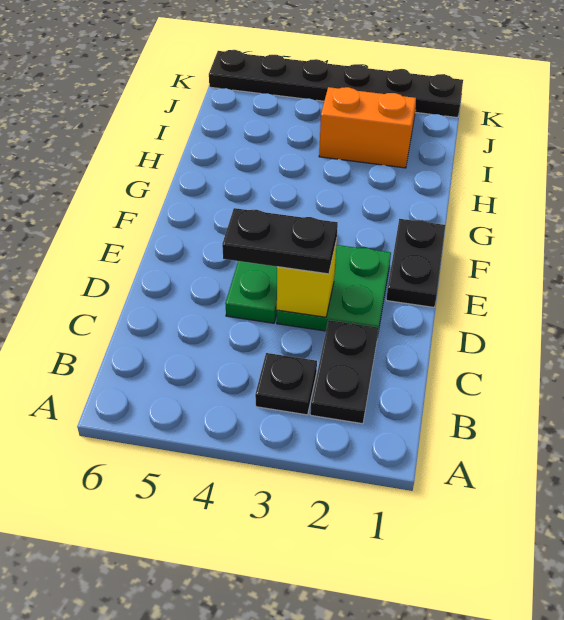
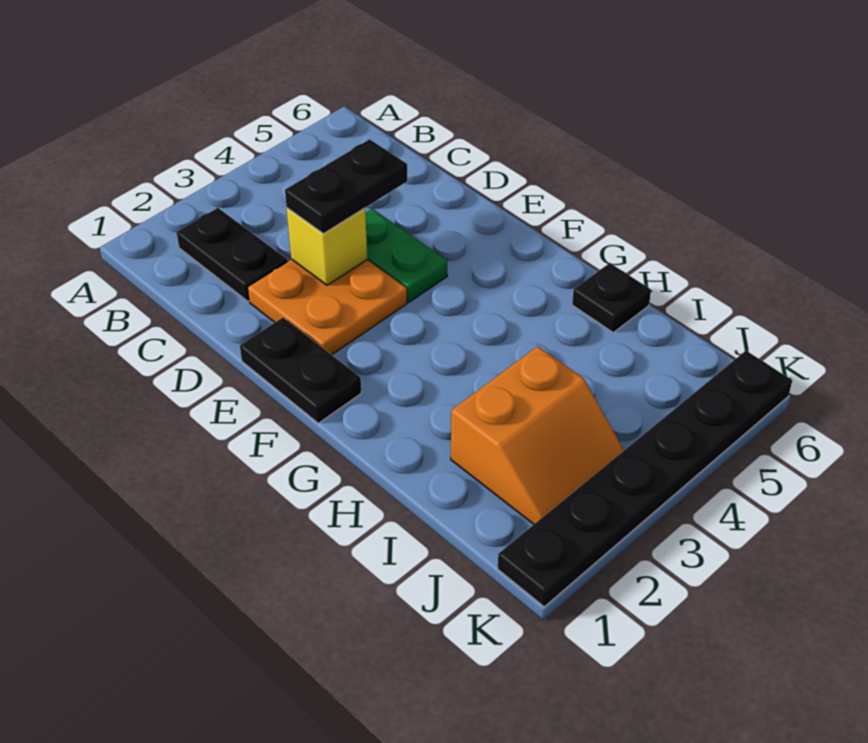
black 1x1 plate [255,353,317,415] -> black 1x1 plate moved to [572,263,651,332]
green 2x2 plate [277,245,391,337] -> orange 2x2 plate [248,259,407,355]

